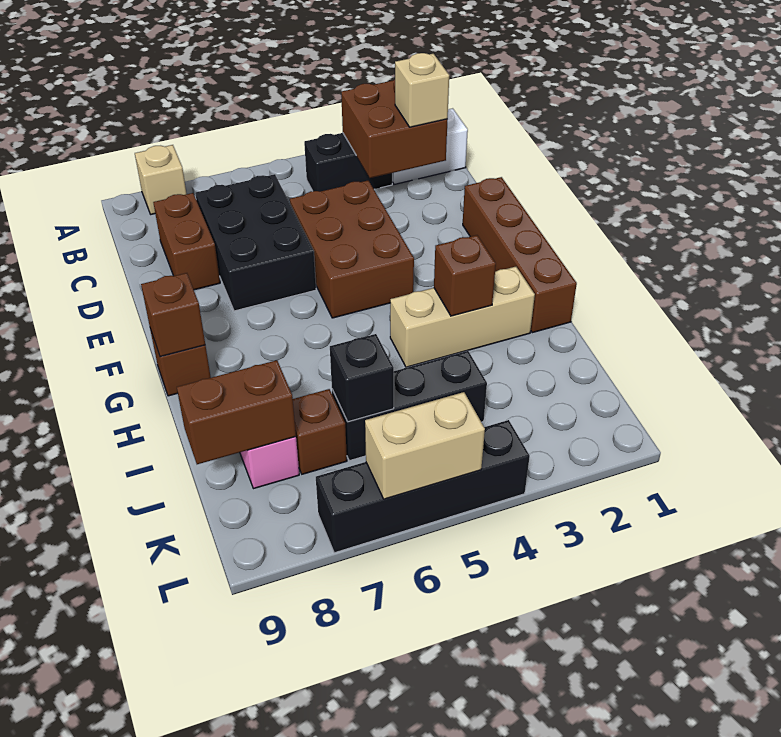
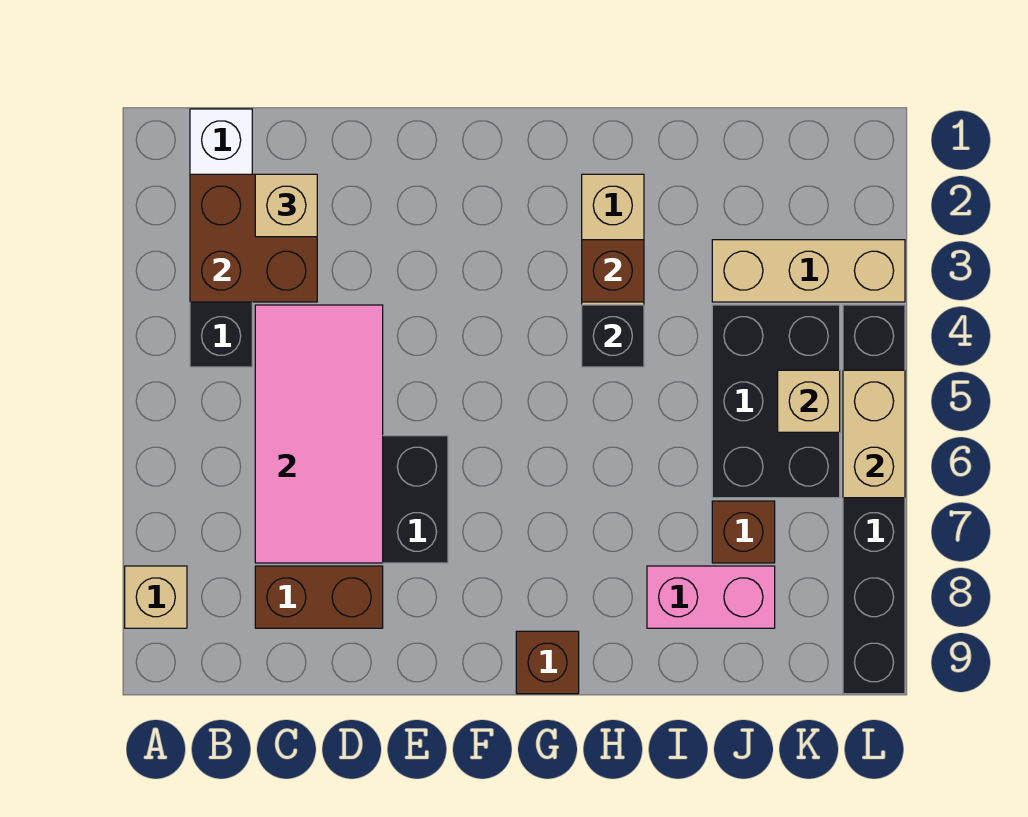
none -> pink 2x4 tile [255,305,383,563]
brown 2x3 brick [290,180,414,318] -> none
brown 1x4 brick [463,177,577,333] -> none
brown 1x1 brick [141,273,205,357] -> none
none -> tan 1x3 brick [712,240,905,302]
black 1x3 brick [332,351,487,461] -> black 2x3 brick [712,305,840,498]
black 1x1 brick [330,334,394,422] -> black 1x1 brick moved to [582,305,644,367]
brown 1x2 brick [177,360,296,464] -> none
none -> tan 1x1 brick [778,370,840,432]
black 1x4 brick [316,420,530,553] -> black 1x6 brick [843,305,905,694]

